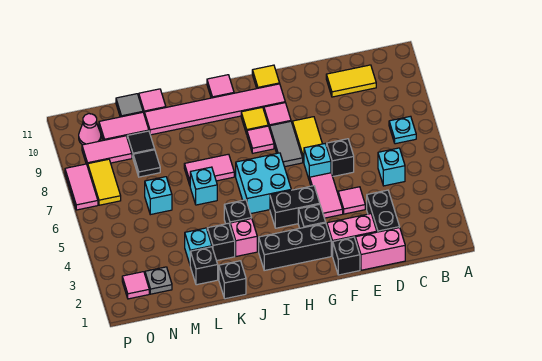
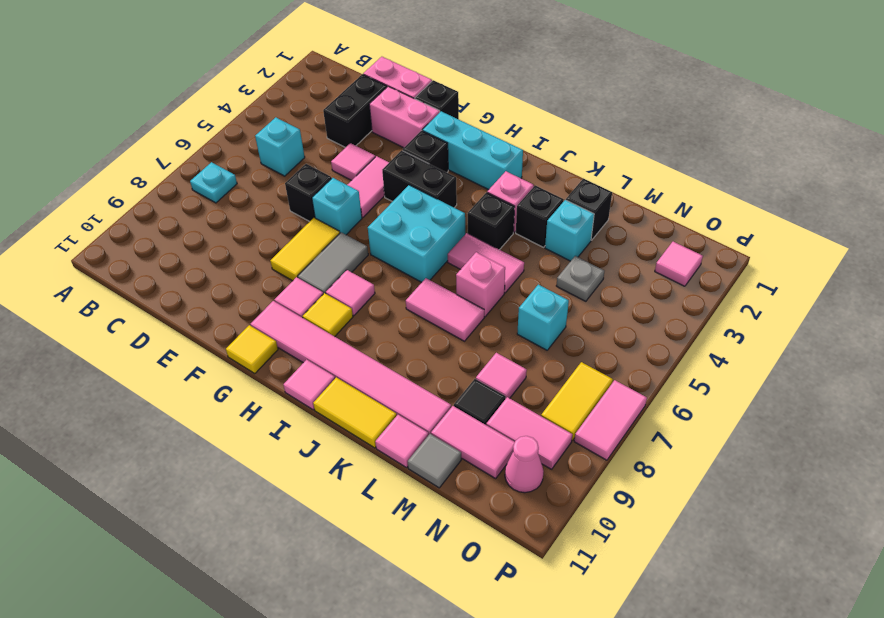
yellow 1x2 tile [326,65,376,97] -> yellow 1x2 tile moved to [313,377,397,448]
black 1x3 brick [259,223,331,270] -> cyan 1x3 brick [423,111,523,190]
none -> pink 1x2 tile [448,233,524,293]
black 1x1 brick [219,261,246,299] -> none
cyan 1x1 brick [190,167,217,205] -> pink 1x1 brick [456,252,505,317]
black 1x1 tile [133,150,160,177] -> pink 1x1 tile [476,353,527,399]
grey 1x1 plate [145,267,172,294] -> grey 1x1 plate moved to [556,256,604,301]

